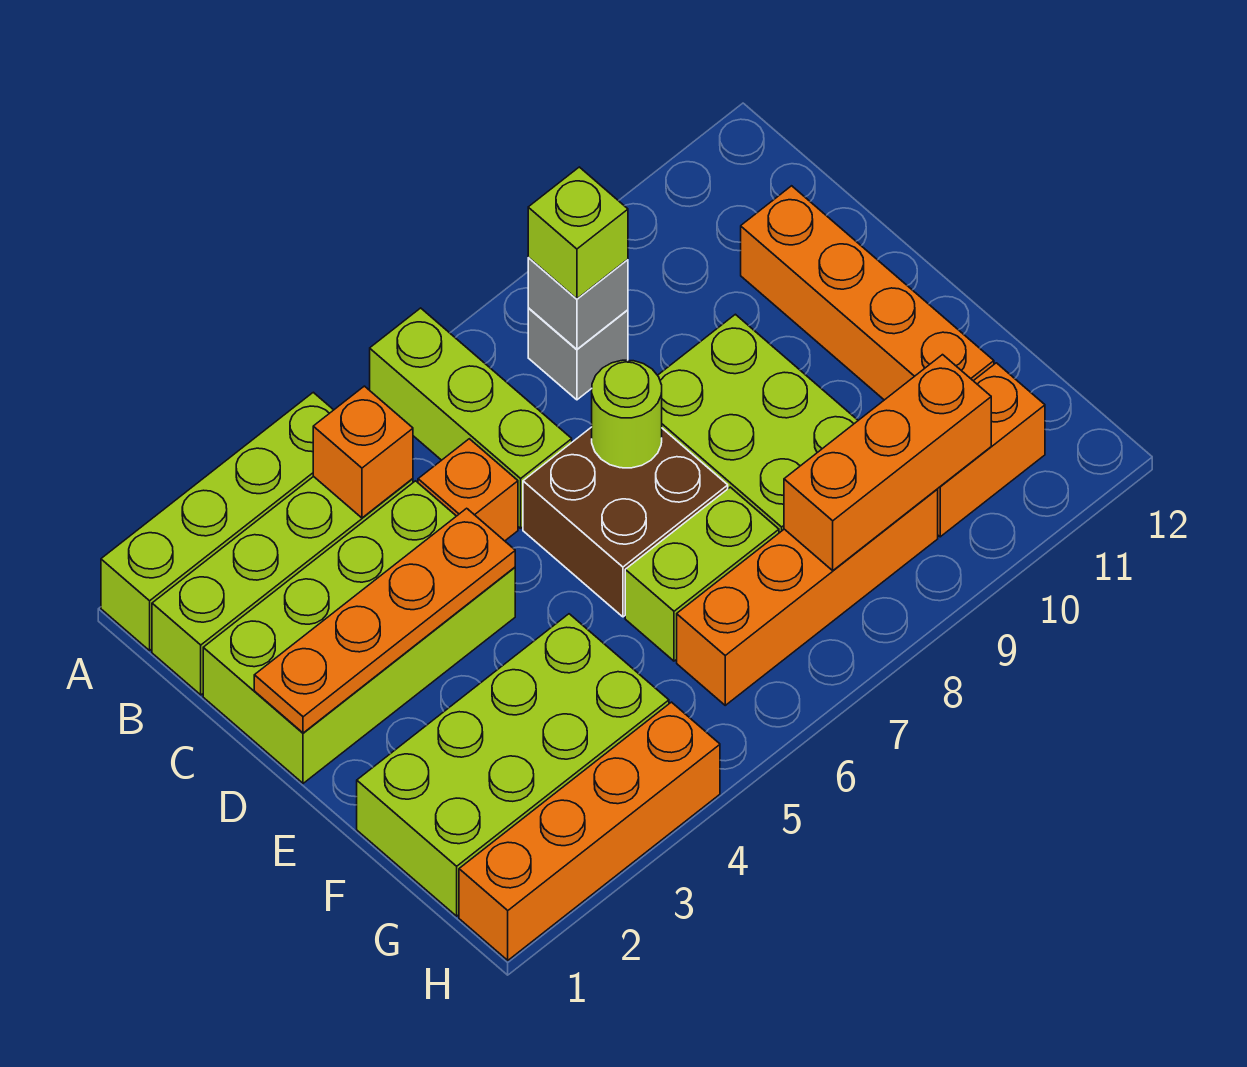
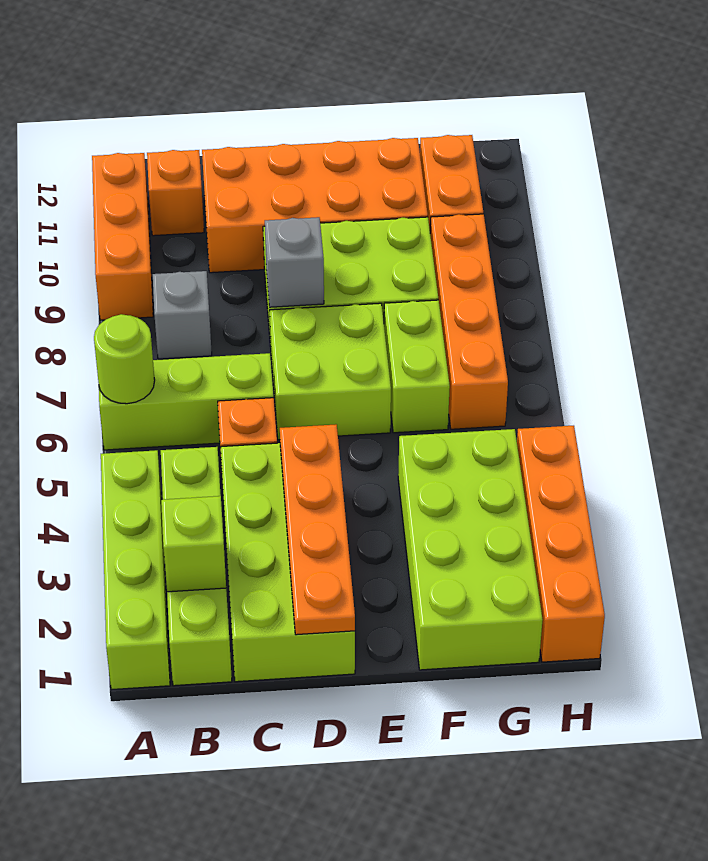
orange 1x1 brick [313,386,413,518] -> orange 1x1 brick moved to [147,150,204,236]
grey 1x1 brick [528,258,628,349] -> grey 1x1 brick moved to [265,217,324,307]
lime 1x1 brick [528,167,628,299] -> lime 1x1 brick moved to [161,496,226,592]
orange 1x4 brick [741,186,994,400] -> orange 2x4 brick [202,138,428,273]
brown 2x2 brick [523,427,728,617] -> lime 2x2 brick [270,303,391,440]
lime 1x1 round brick [592,360,662,468] -> lime 1x1 round brick moved to [94,314,155,404]
orange 1x3 brick [784,355,991,571] -> orange 1x3 brick moved to [92,153,153,320]

